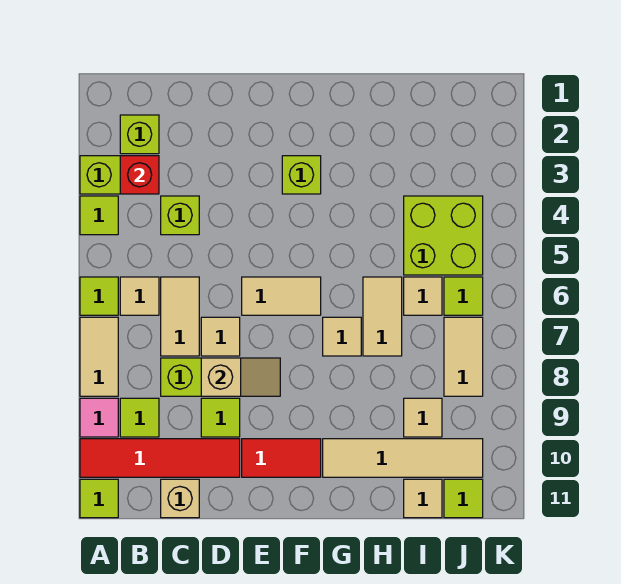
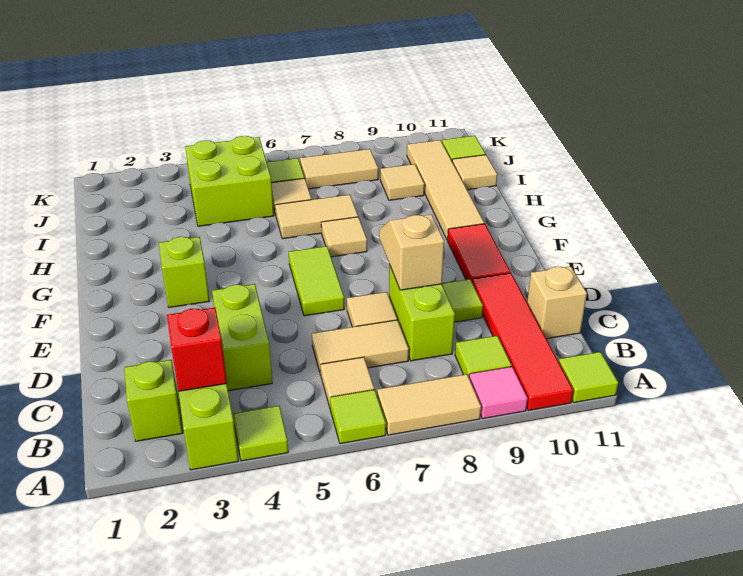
lime 1x1 brick [161,196,199,235] -> lime 1x2 brick [212,284,272,391]
tan 1x2 tile [242,277,321,315] -> lime 1x2 tile [289,246,344,316]

